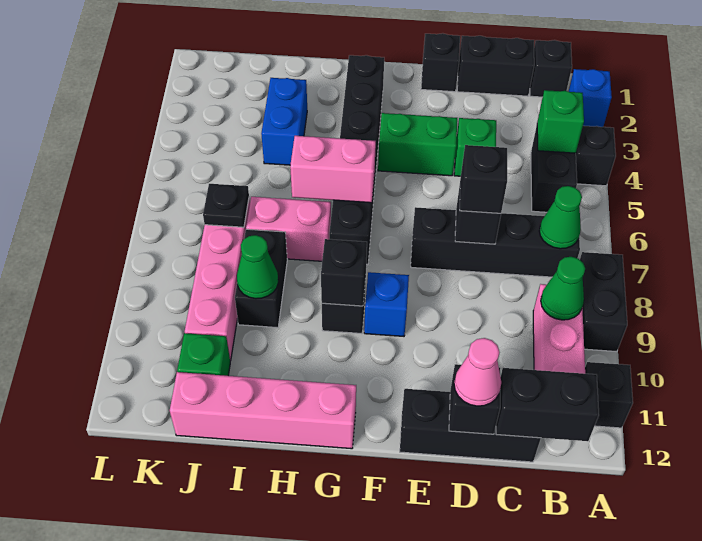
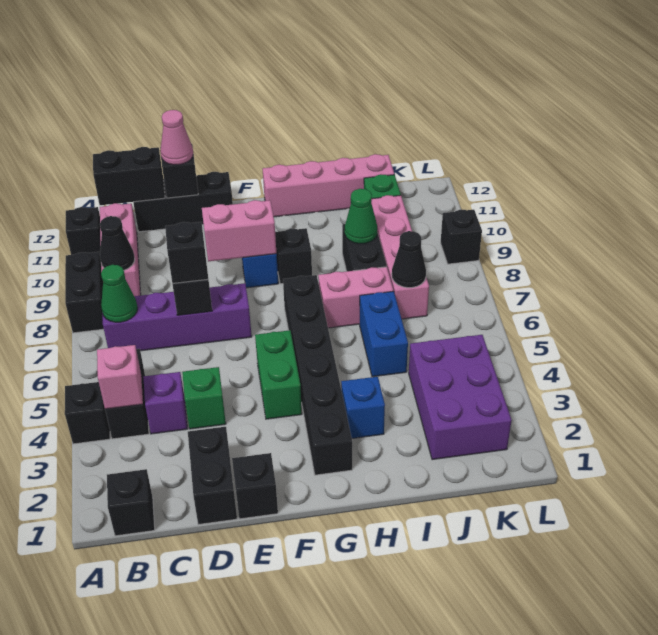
blue 1x1 brick [569,69,612,127] -> blue 1x1 brick moved to [341,377,385,438]
green 1x1 brick [537,90,584,153] -> pink 1x1 brick [97,345,143,409]
black 1x4 brick [411,207,580,277] -> purple 1x4 brick [102,283,252,351]
green 1x1 cone [541,257,585,320] -> black 1x1 cone [100,216,135,270]
black 1x2 brick [457,36,534,96] -> black 1x2 brick turned to [188,427,237,525]
none -> purple 1x1 brick [143,372,187,434]
green 1x2 brick [378,113,457,176] -> green 1x2 brick turned to [255,330,302,419]
pink 1x2 brick [290,136,376,203] -> pink 1x2 brick moved to [202,200,277,262]
black 1x1 brick [321,239,367,306] -> black 1x1 brick moved to [441,210,482,264]
blue 1x2 brick [261,78,307,165] -> blue 1x2 brick moved to [360,291,408,377]
none -> purple 2x3 brick [409,335,512,460]
black 1x1 plate [203,184,249,227] -> black 1x1 cone [392,231,426,288]

